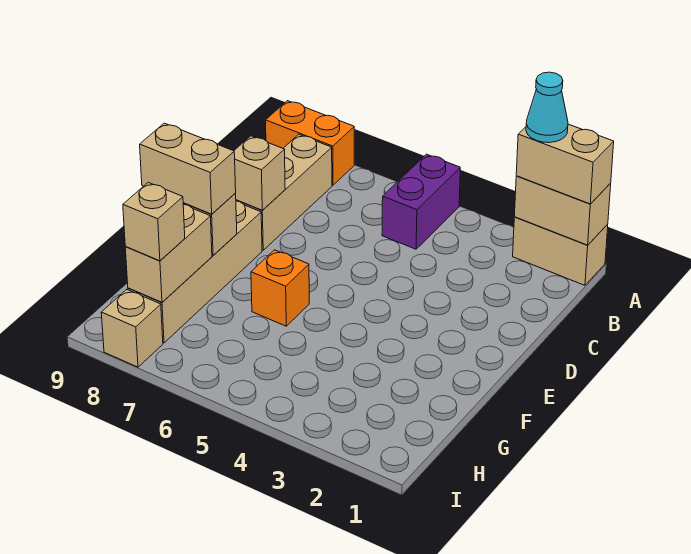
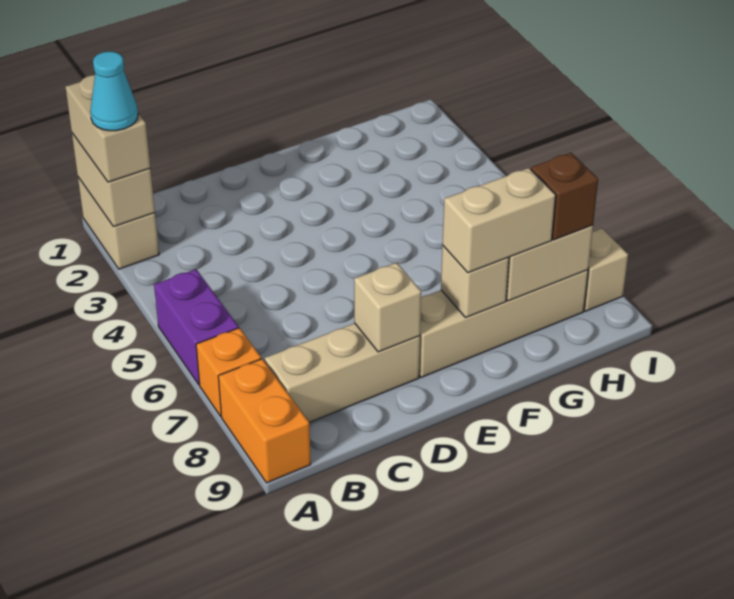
purple 1x2 brick [382,154,460,249] -> purple 1x2 brick turned to [154,269,239,385]
orange 1x1 brick [251,250,309,326] -> orange 1x1 brick moved to [196,328,261,416]
tan 1x2 brick [140,123,236,214] -> tan 1x2 brick turned to [443,168,556,273]
tan 1x1 brick [123,182,185,261] -> brown 1x1 brick [531,153,598,240]

